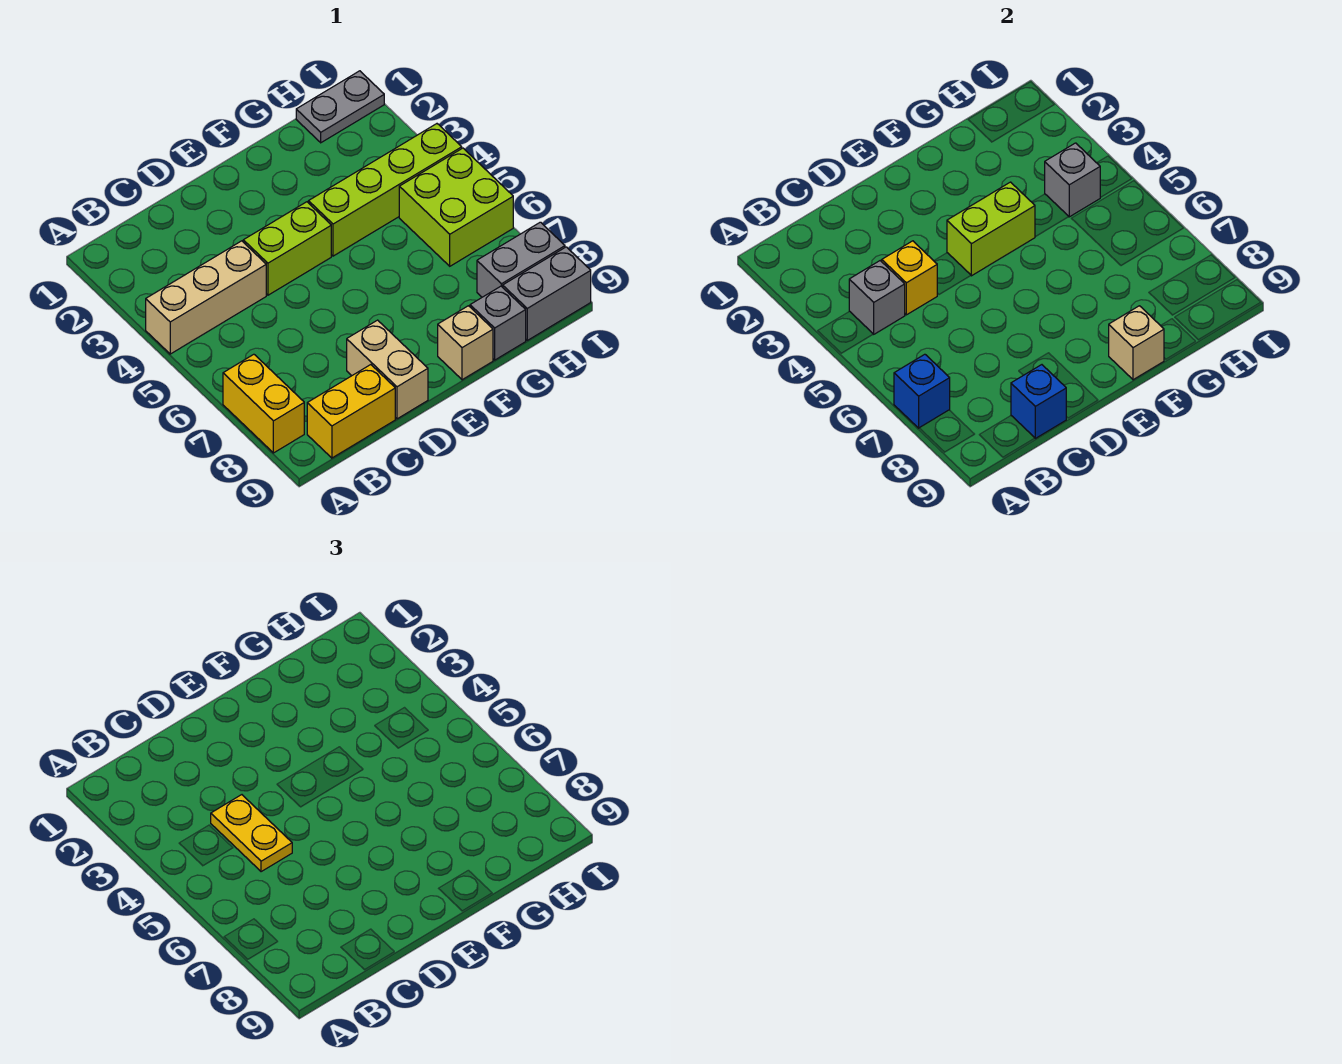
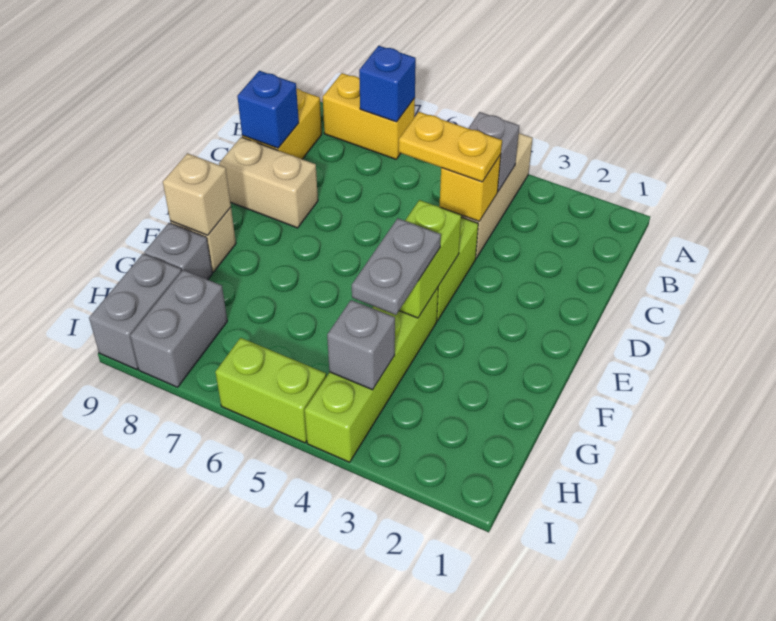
grey 1x2 plate [296,71,384,143] -> grey 1x2 plate moved to [352,218,441,315]
lime 2x2 brick [399,148,513,266] -> lime 1x2 brick [215,338,326,443]

